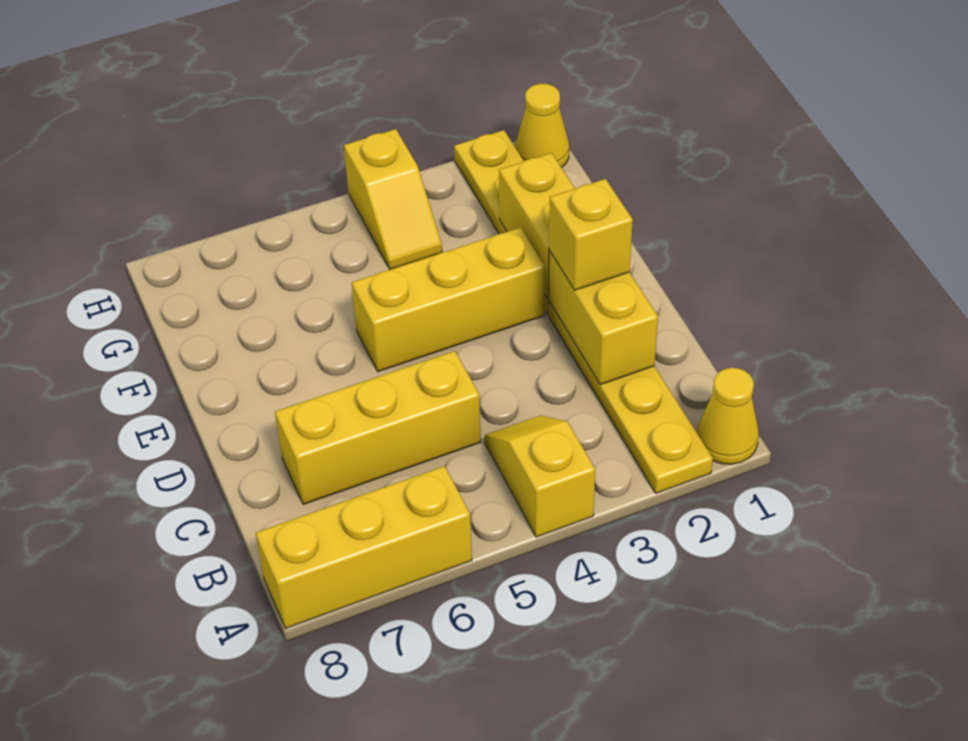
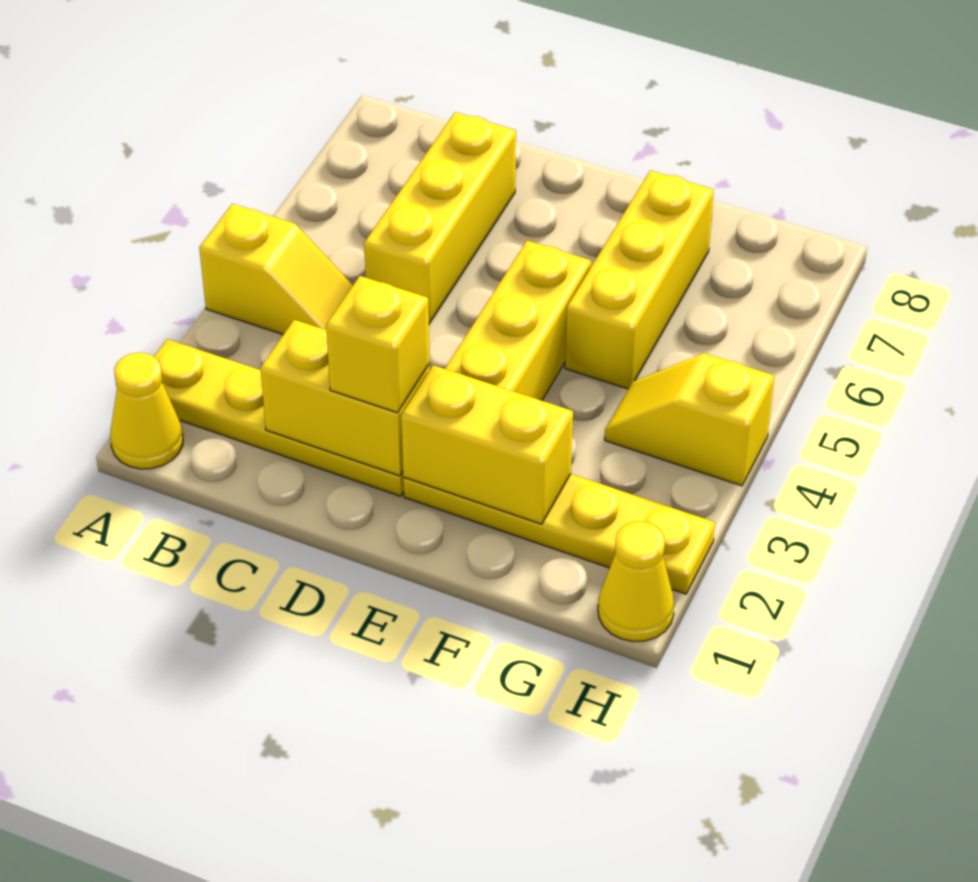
yellow 1x3 brick [256,466,472,628] -> yellow 1x3 brick moved to [565,171,714,389]

